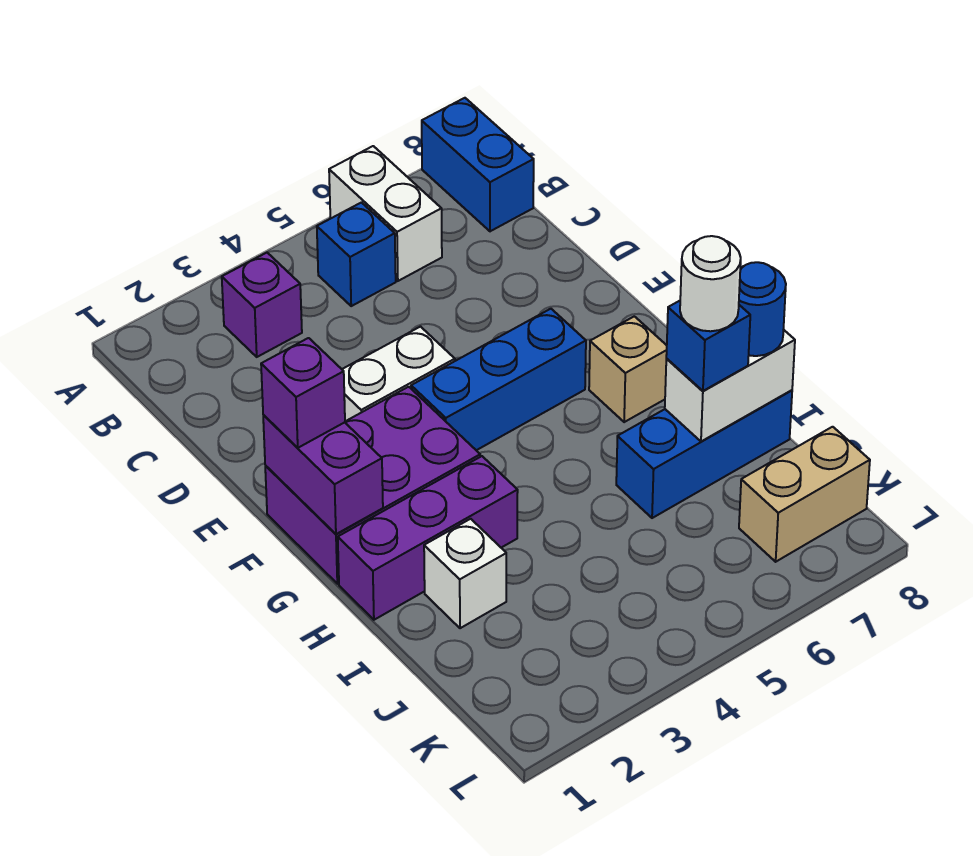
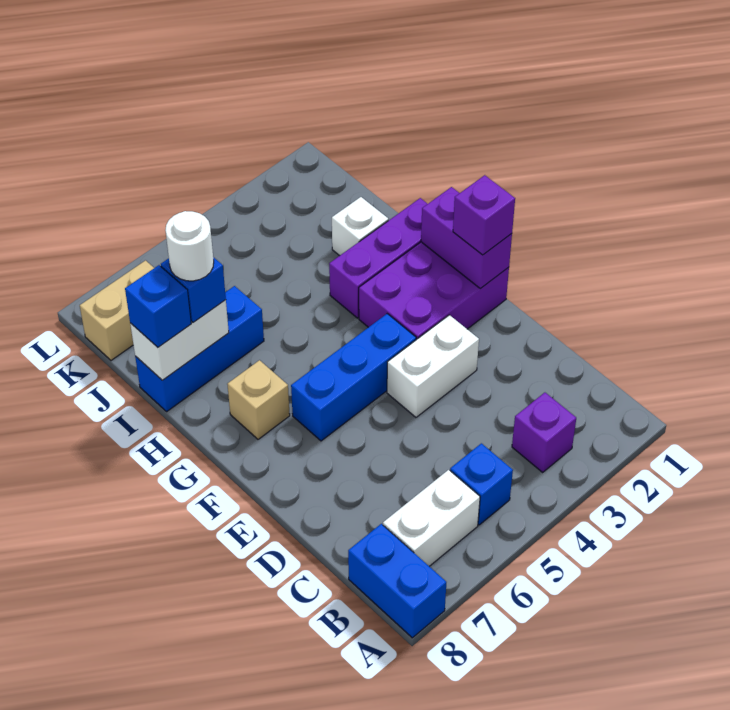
white 1x2 brick [329,146,442,281] -> white 1x2 brick turned to [383,470,480,566]
blue 1x1 round brick [739,262,786,356] -> blue 1x1 brick [125,265,191,347]

